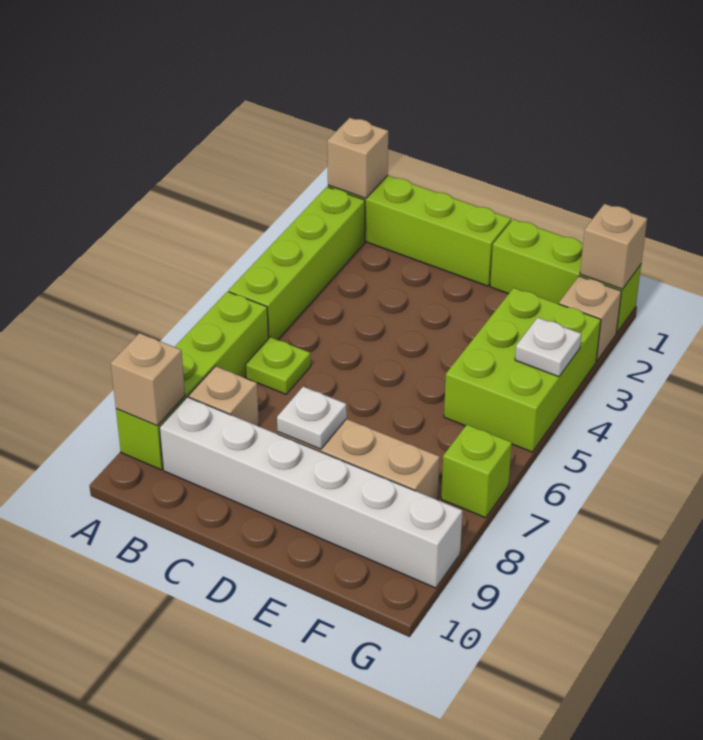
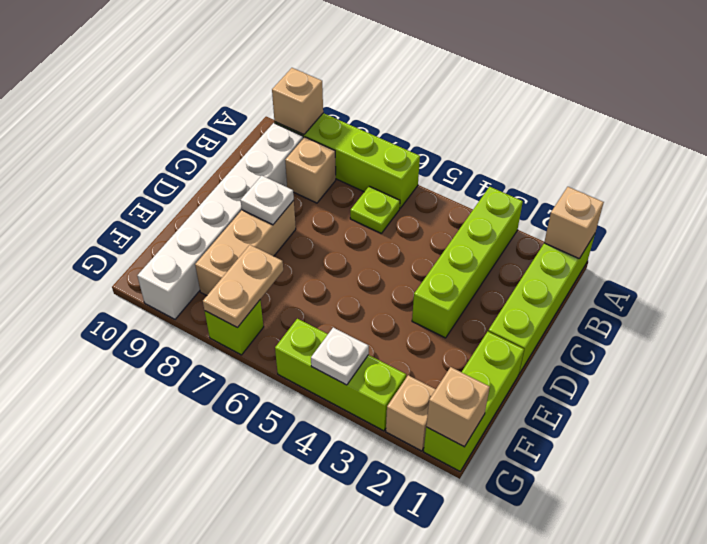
lime 1x4 brick [229,187,365,340] -> lime 1x4 brick turned to [412,187,523,338]
lime 2x3 brick [444,288,601,452] -> lime 1x3 brick [275,319,406,431]
none -> tan 1x2 plate [203,245,283,327]

